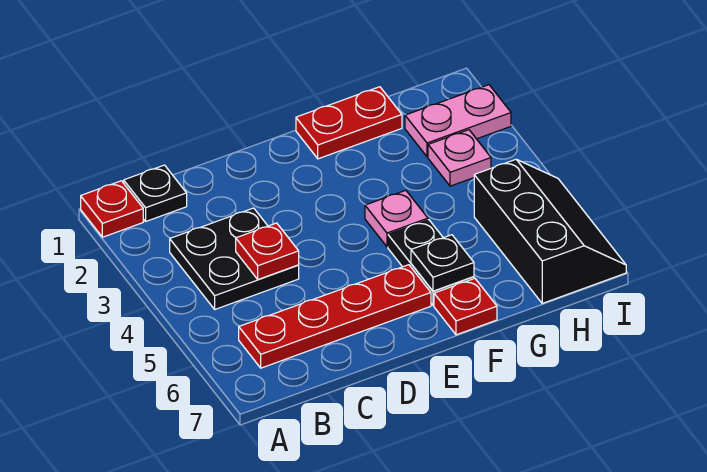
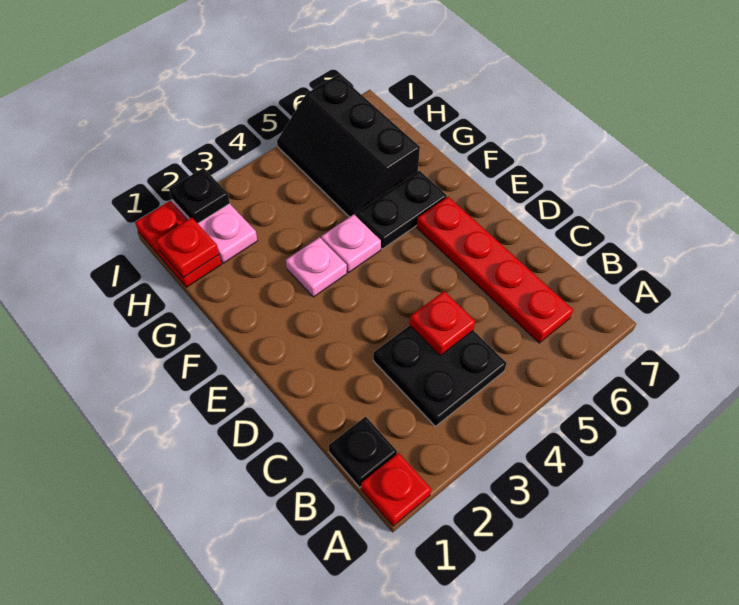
red 1x2 plate [296,87,402,159] -> red 1x2 plate moved to [135,201,221,287]
black 1x1 plate [411,235,474,291] -> black 1x1 plate moved to [169,168,230,223]
red 1x1 plate [434,278,497,335] -> red 1x1 plate moved to [156,218,219,278]
pink 1x1 plate [428,130,491,186] -> pink 1x1 plate moved to [286,237,347,297]
black 2x3 slope [474,159,626,303] -> black 2x3 slope turned to [277,75,420,217]

